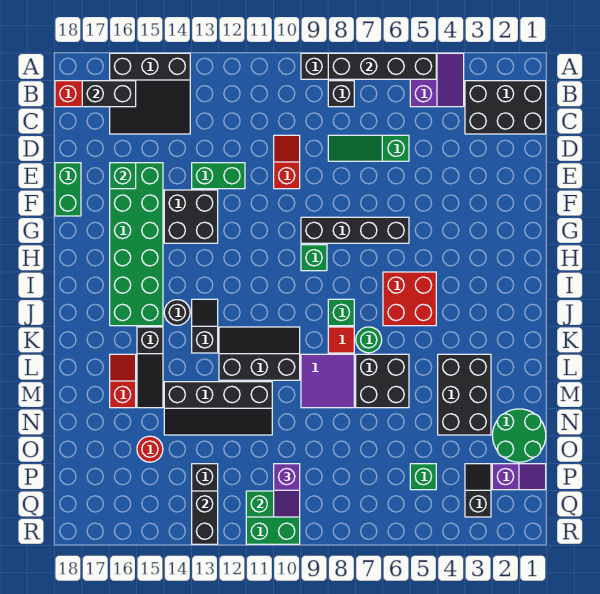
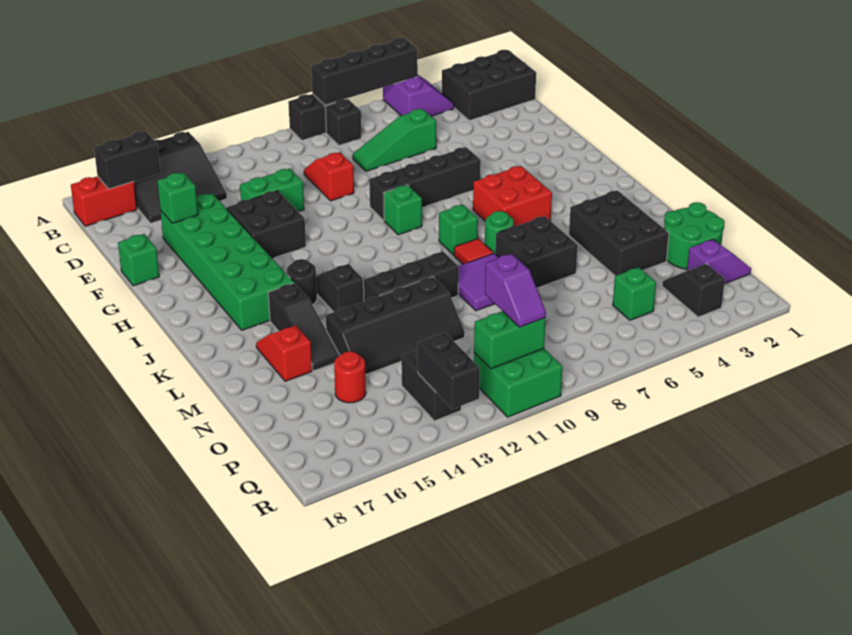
green 1x2 brick [55,163,81,216] -> green 1x1 brick [118,234,159,286]

